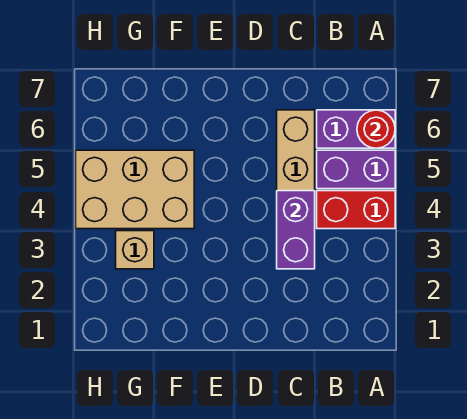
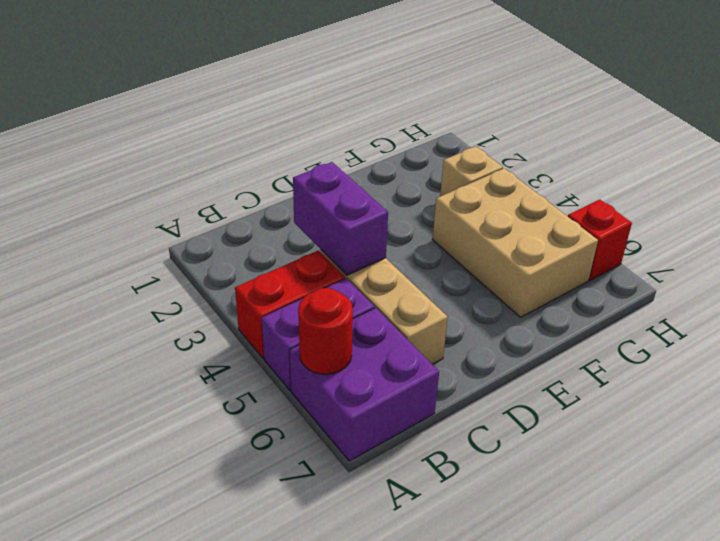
purple 1x2 brick [317,110,395,148] -> purple 2x2 brick [290,308,439,461]
tan 2x3 brick [76,150,194,229] -> tan 2x3 brick turned to [432,168,598,317]
none -> red 1x1 brick [568,199,632,280]

